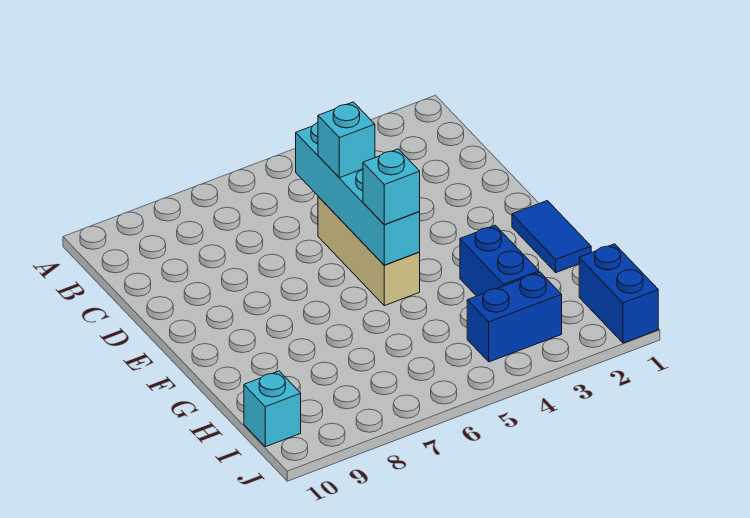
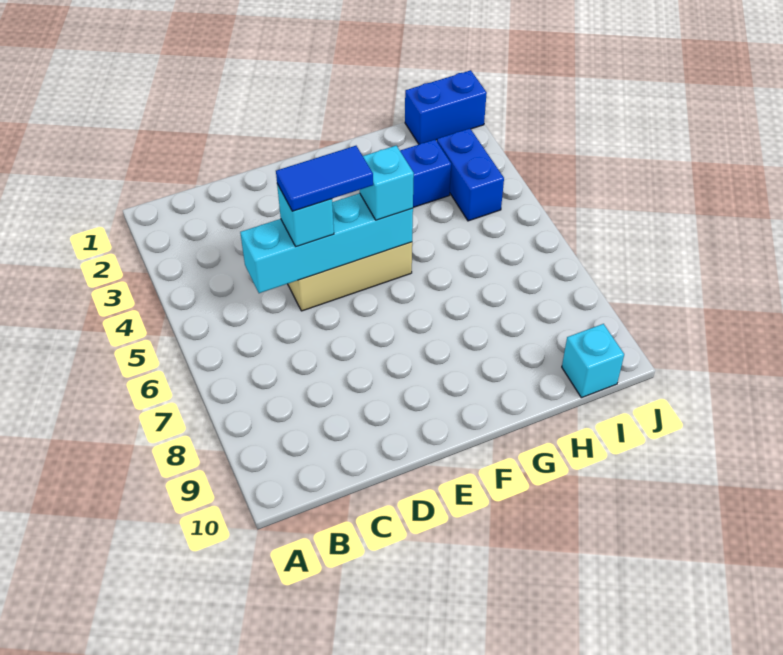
blue 1x2 tile [512,201,591,273] -> blue 1x2 tile moved to [276,146,373,211]

